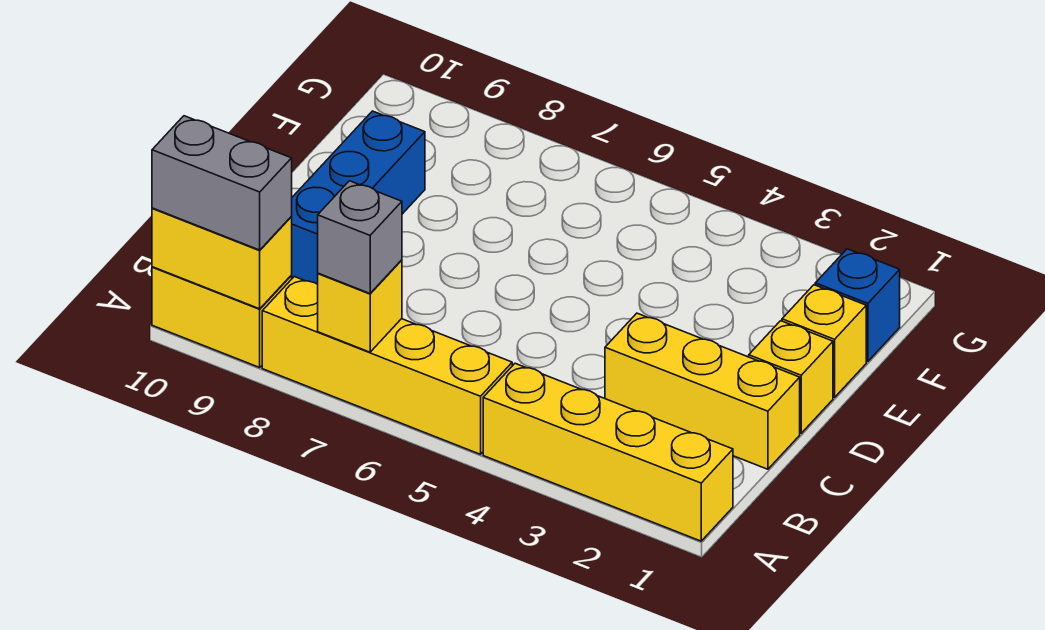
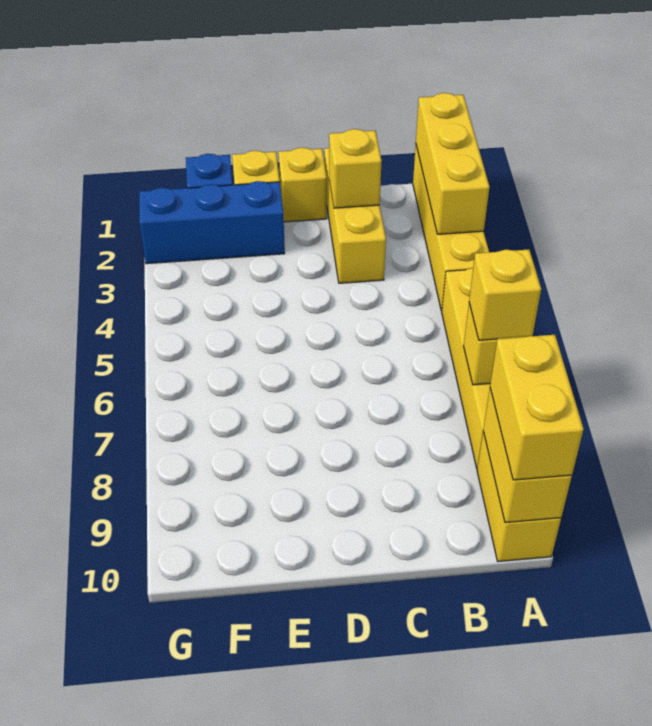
none -> yellow 1x3 brick [416,93,489,234]
grey 1x1 brick [318,181,402,293] -> yellow 1x1 brick [469,249,541,340]
grey 1x2 brick [152,116,292,250] -> yellow 1x2 brick [490,335,584,480]
none -> yellow 1x1 brick [329,129,382,208]
blue 1x3 brick [291,111,425,284] -> blue 1x3 brick moved to [139,181,285,264]

